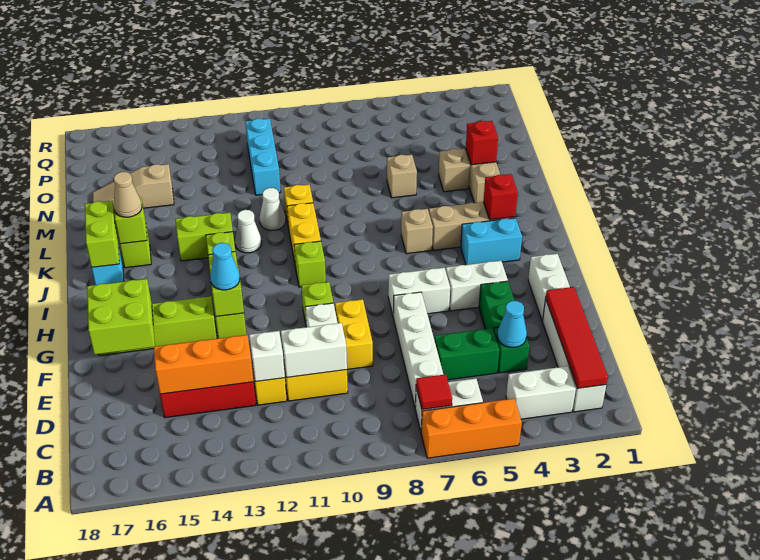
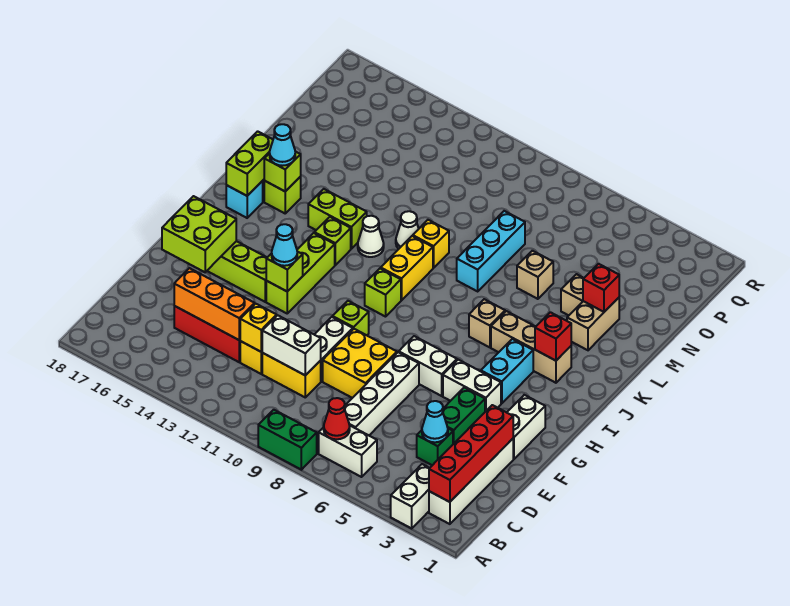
orange 1x3 brick [421,399,522,458] -> none
red 1x4 tile [546,287,608,388] -> red 1x4 brick [429,405,513,502]
white 1x2 brick [506,366,576,419] -> white 1x2 brick turned to [391,464,429,528]
red 1x1 tile [416,374,452,410] -> red 1x1 cone [324,398,350,439]
green 1x2 brick [434,328,499,380] -> green 1x2 brick moved to [258,410,317,470]
white 1x1 brick [249,331,285,382] -> yellow 1x1 brick [240,304,277,352]
yellow 1x2 brick [335,299,373,369] -> yellow 2x2 brick [323,329,397,398]
cyan 1x2 brick [461,218,522,265] -> cyan 1x2 brick turned to [481,339,533,403]
tan 1x1 cone [113,172,142,217] -> cyan 1x1 cone [270,124,295,166]
cyan 1x3 brick [245,119,281,195] -> cyan 1x3 brick moved to [457,211,525,291]
tan 1x3 slope [93,164,174,208] -> none

